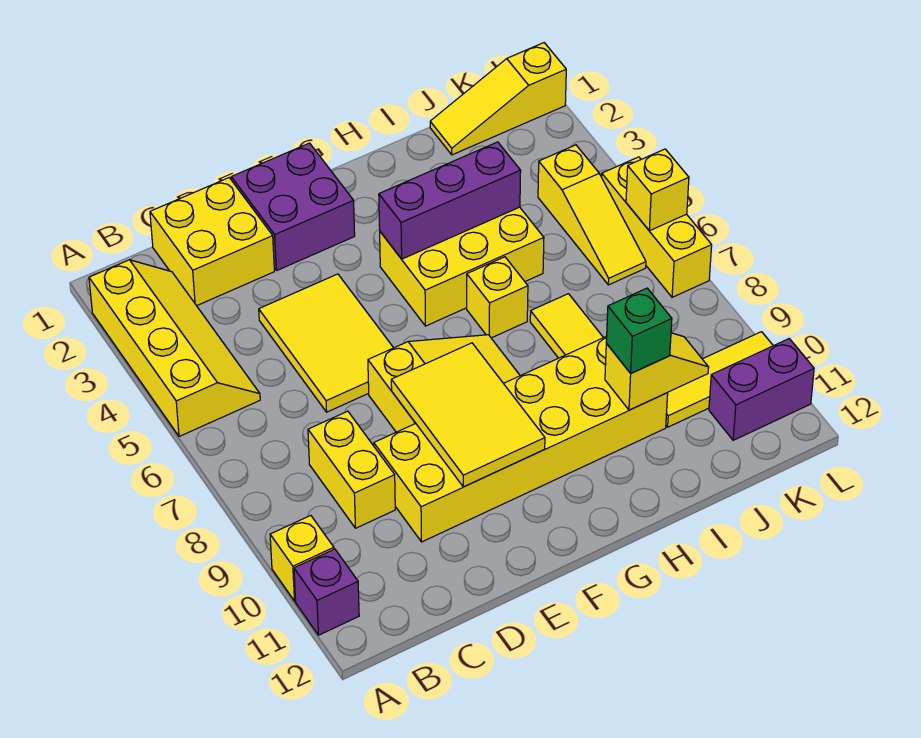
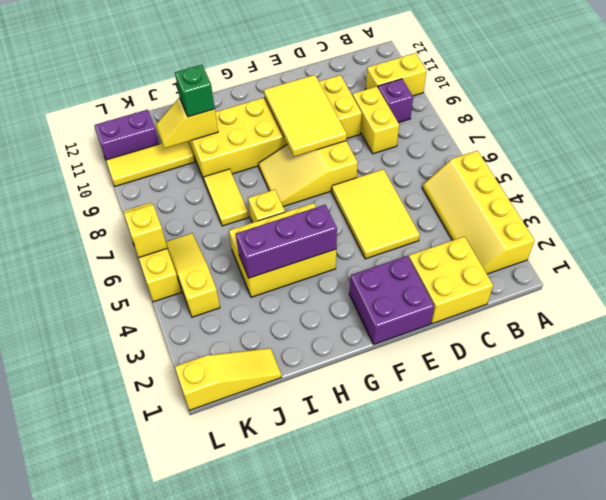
yellow 1x1 brick [270,516,334,601] -> yellow 1x2 brick [366,53,427,96]
purple 1x1 brick [294,549,359,635] -> purple 1x1 brick moved to [378,79,413,123]

